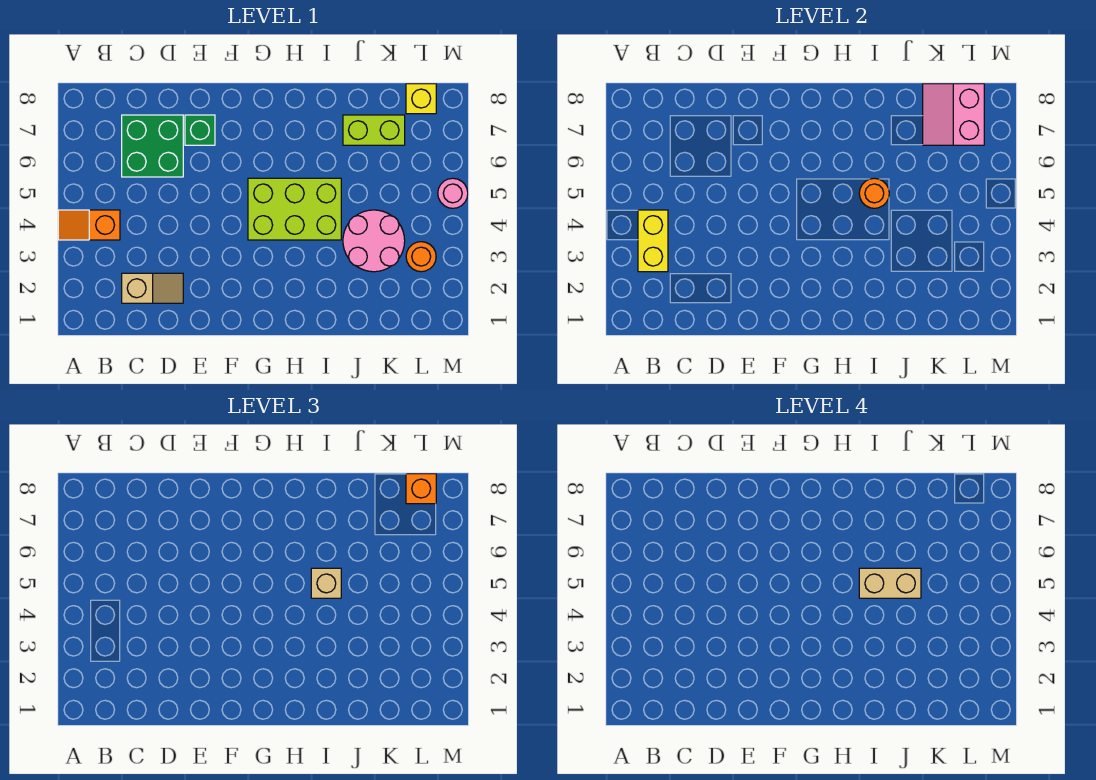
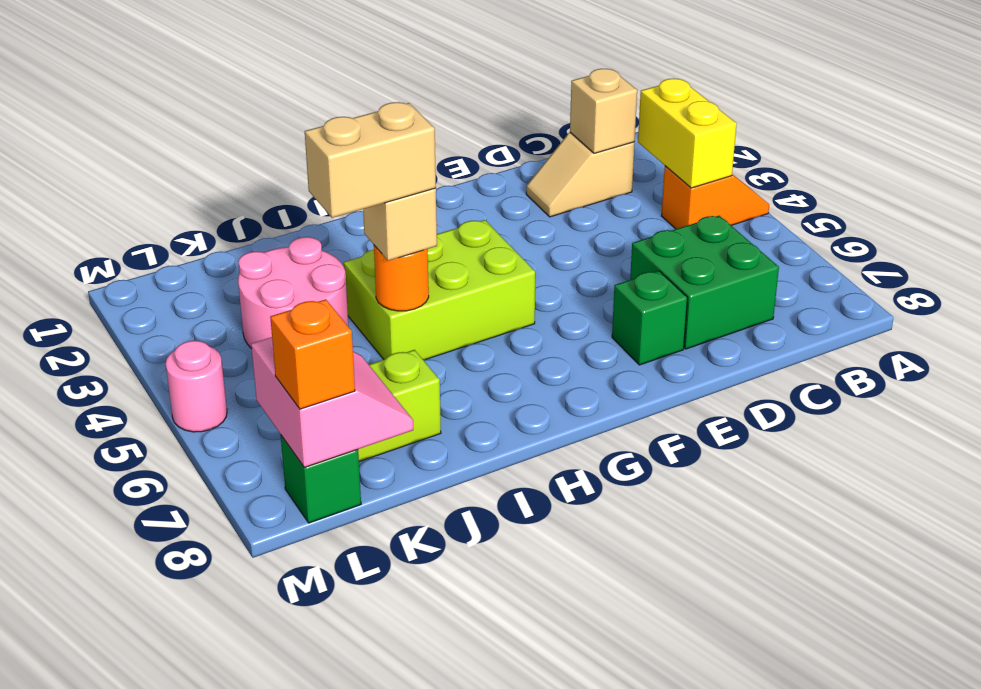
none -> tan 1x1 brick [570,69,637,153]
orange 1x1 round brick [406,242,436,272] -> none
yellow 1x1 brick [406,84,436,114] -> green 1x1 brick [281,435,361,523]

